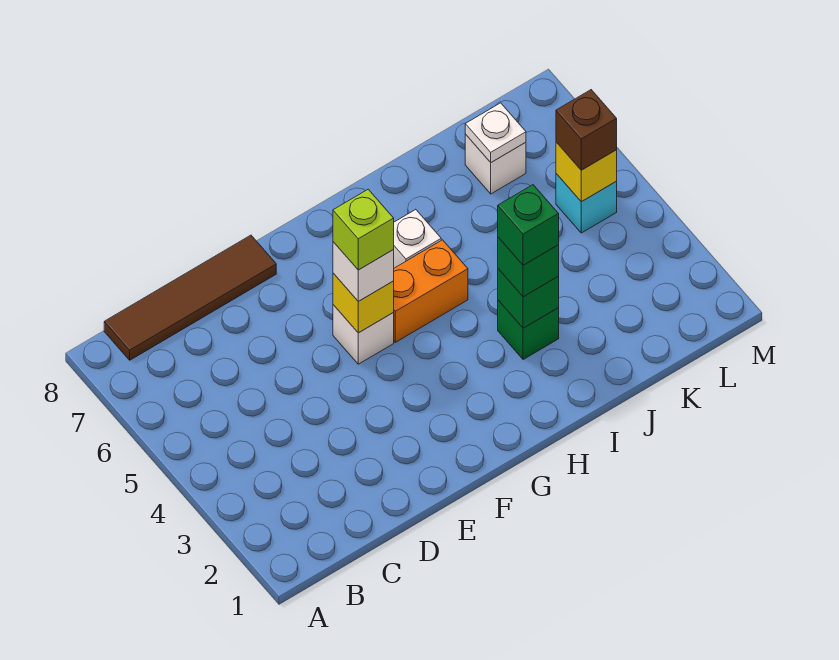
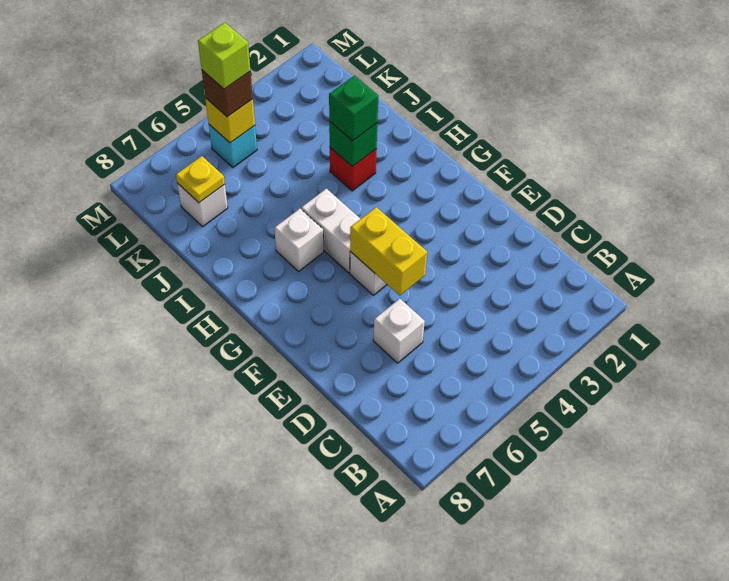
brown 1x4 tile [104,235,276,360] -> none
yellow 1x1 brick [333,273,394,333] -> yellow 1x2 brick [350,207,427,296]
white 1x1 brick [333,242,394,301] -> white 1x1 brick moved to [373,299,425,363]
lime 1x1 brick [333,189,394,270] -> lime 1x1 brick moved to [198,23,250,89]
orange 1x2 brick [393,240,468,342] -> white 1x2 brick [301,189,360,273]
green 1x1 brick [498,300,559,360] -> red 1x1 brick [330,148,377,191]
green 1x1 brick [498,185,559,265] -> none
white 1x1 plate [465,103,526,162] -> yellow 1x1 plate [176,156,225,203]

